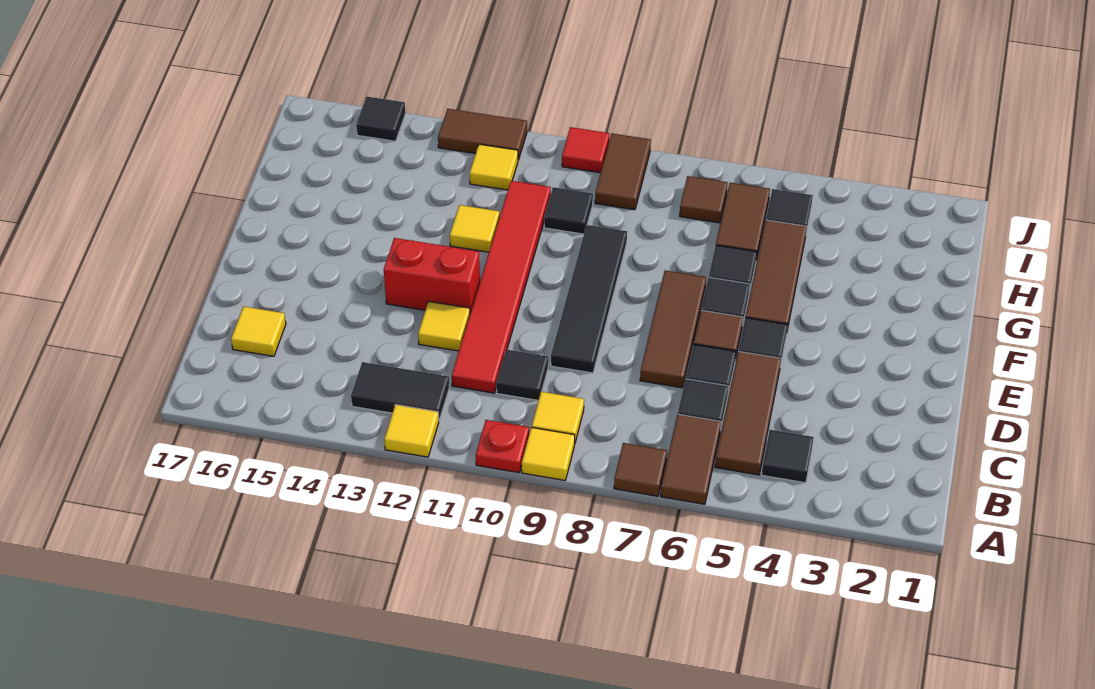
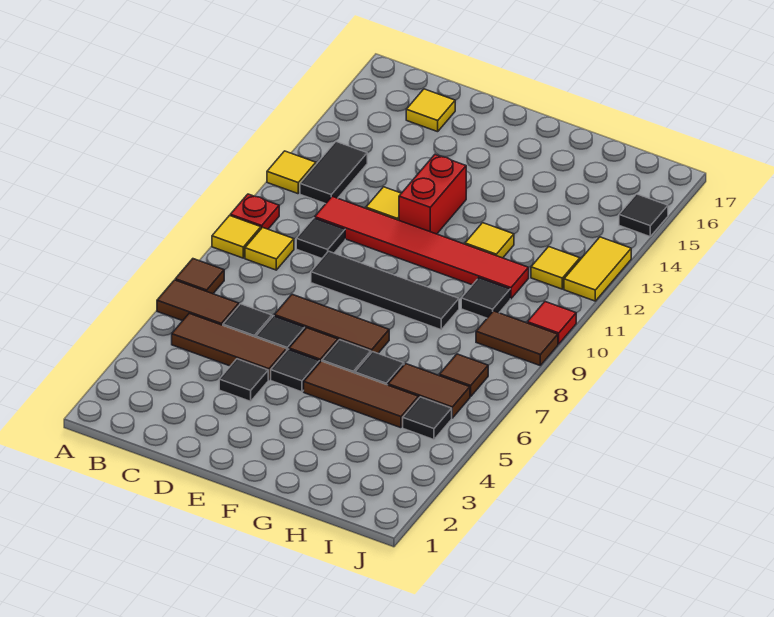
black 1x1 tile [762,430,814,483] -> black 1x1 tile moved to [219,359,268,401]
brown 1x2 tile [438,109,527,160] -> yellow 1x2 tile [564,237,631,301]

